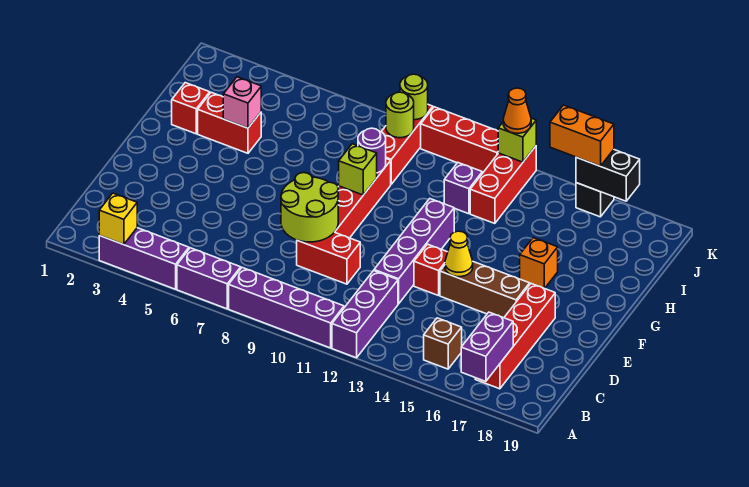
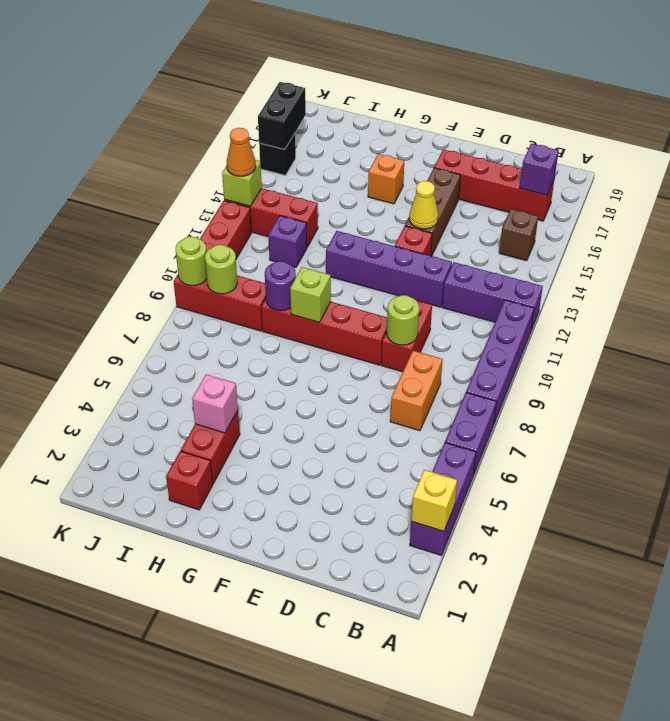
purple 1x2 brick [461,312,513,381] -> purple 1x1 brick [520,144,559,195]
lime 2x2 round brick [281,173,338,242] -> lime 1x1 round brick [387,295,419,345]
orange 1x2 brick [550,105,614,166] -> orange 1x2 brick moved to [390,351,443,431]

